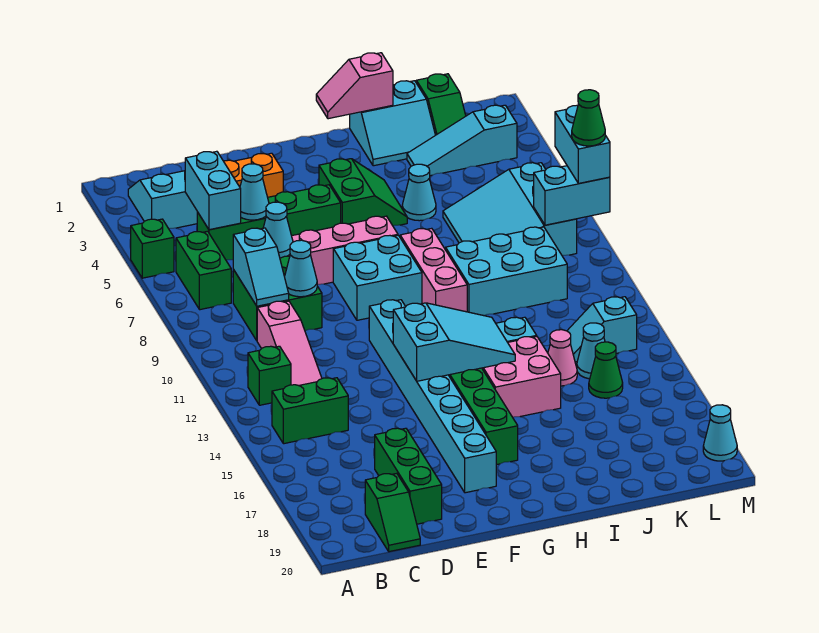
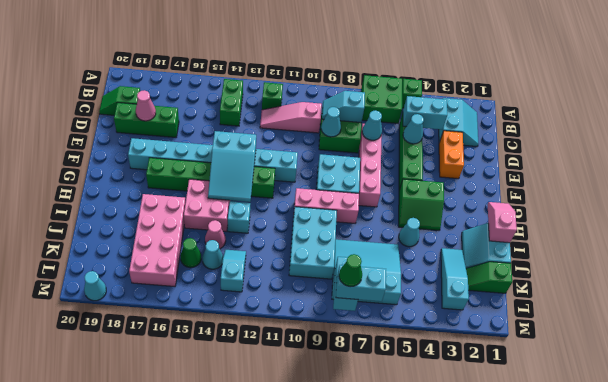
green 1x2 brick [176,231,231,310] -> green 2x2 brick [361,75,402,123]
none -> pink 1x1 cone [136,90,156,121]
none -> pink 2x4 brick [129,194,186,287]

